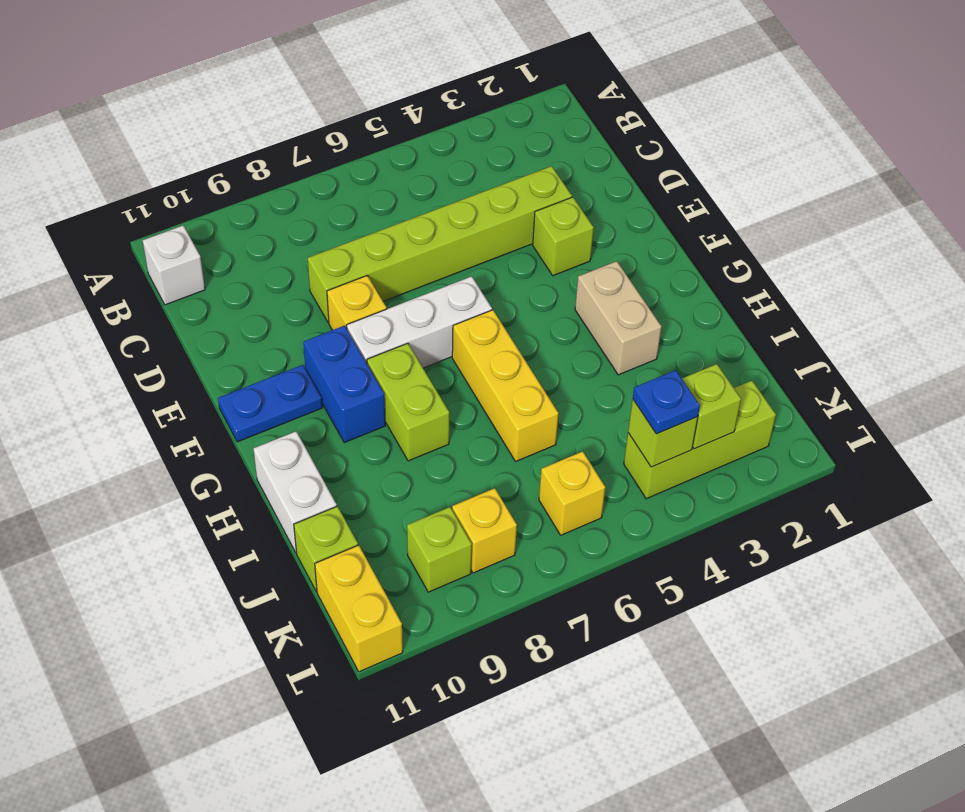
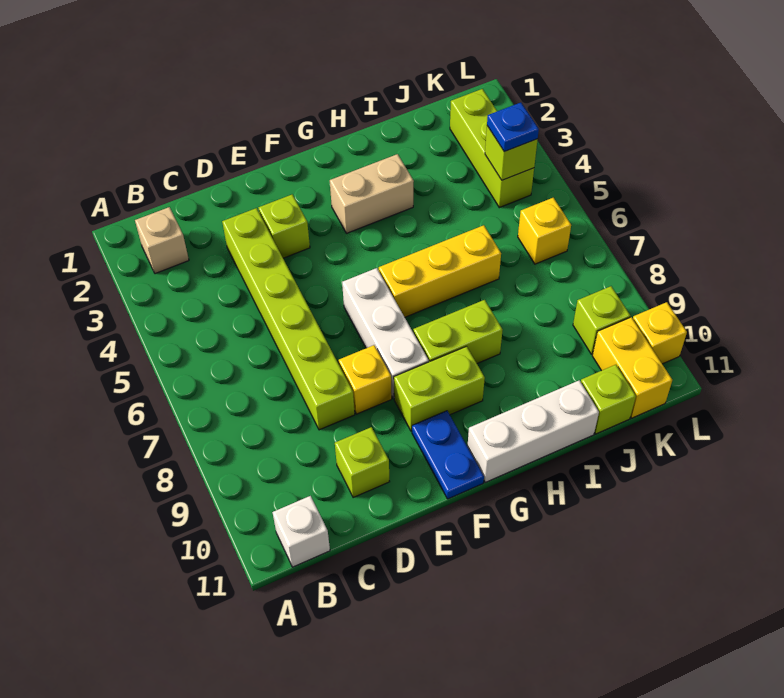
none -> tan 1x1 brick [135,207,189,274]
blue 1x2 brick [303,326,385,443] -> lime 1x2 brick [394,346,485,431]
white 1x2 brick [253,431,337,553] -> white 1x3 brick [467,380,599,482]
lime 1x1 brick [682,364,741,449] -> lime 1x1 brick moved to [335,427,390,498]
yellow 1x1 brick [452,488,517,573] -> yellow 1x1 brick moved to [633,302,687,364]
yellow 1x2 brick [315,545,403,672] -> yellow 1x2 brick turned to [592,317,672,418]

